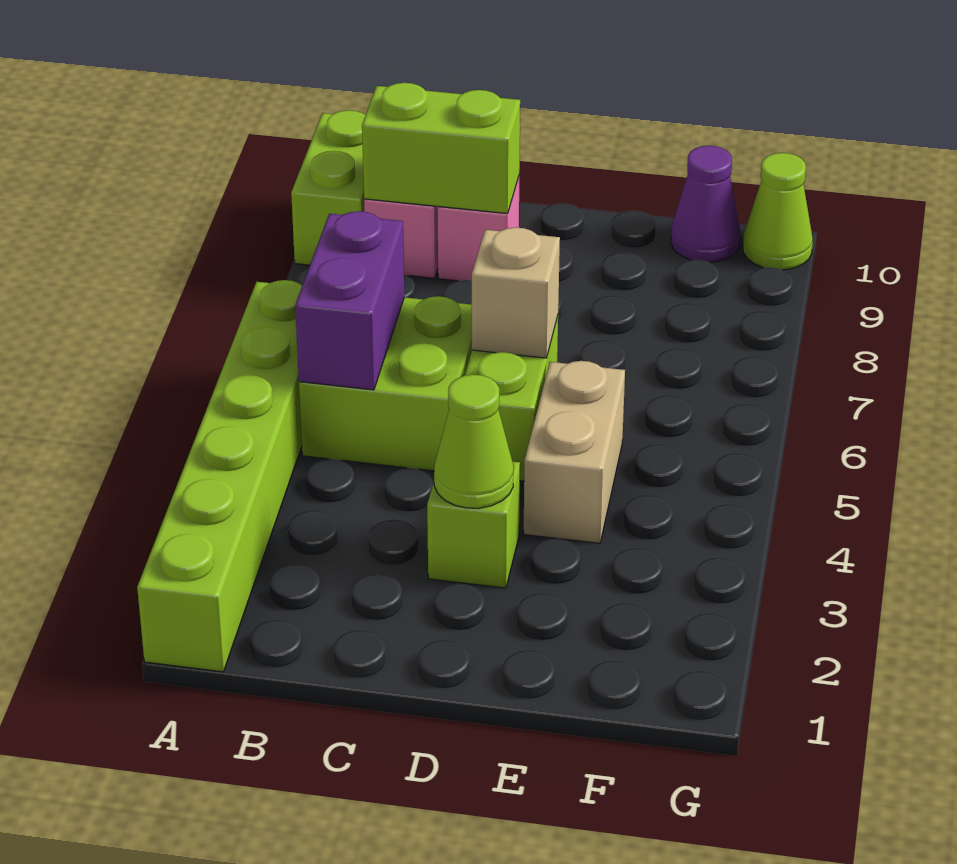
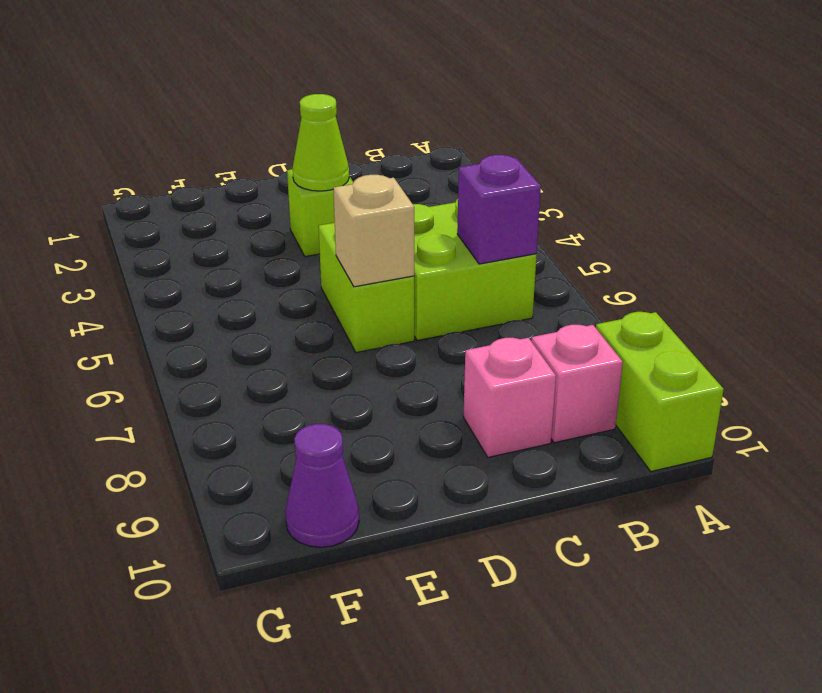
lime 1x6 brick [137,280,302,672] -> none
purple 1x2 brick [295,211,404,390] -> purple 1x1 brick [457,155,541,264]
lime 1x2 brick [362,83,520,214] -> none
tan 1x2 brick [524,361,625,543] -> none
lime 1x1 cone [743,153,813,270] -> none

